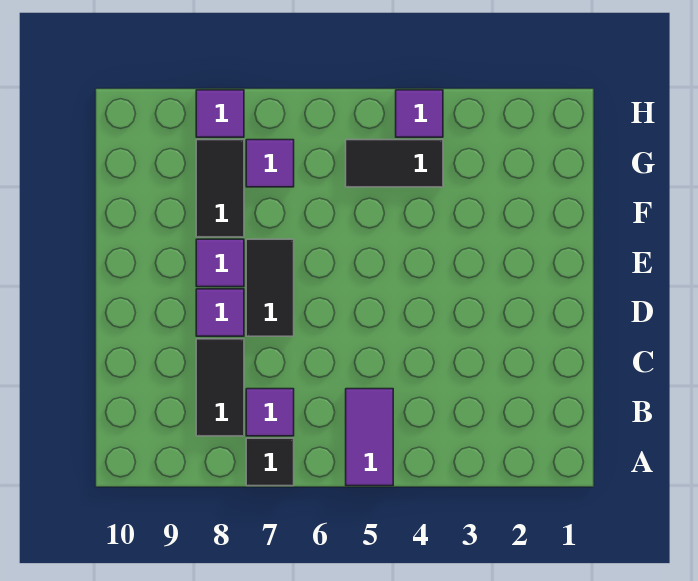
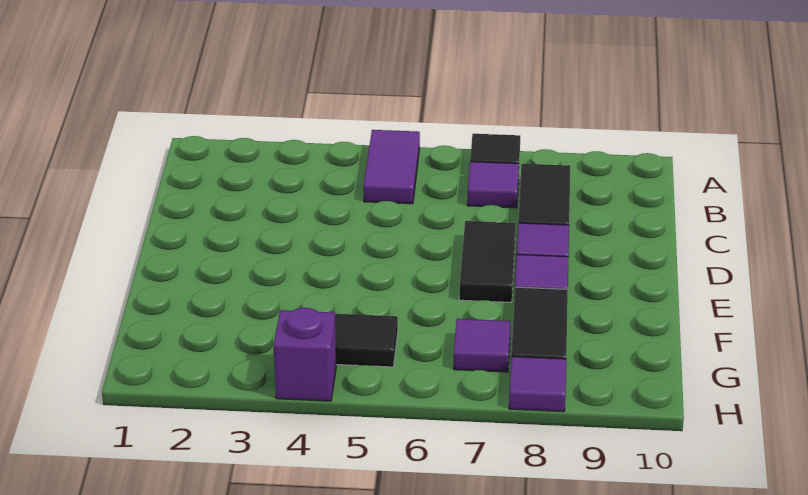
purple 1x1 tile [396,90,443,137] -> purple 1x1 brick [274,308,336,401]

